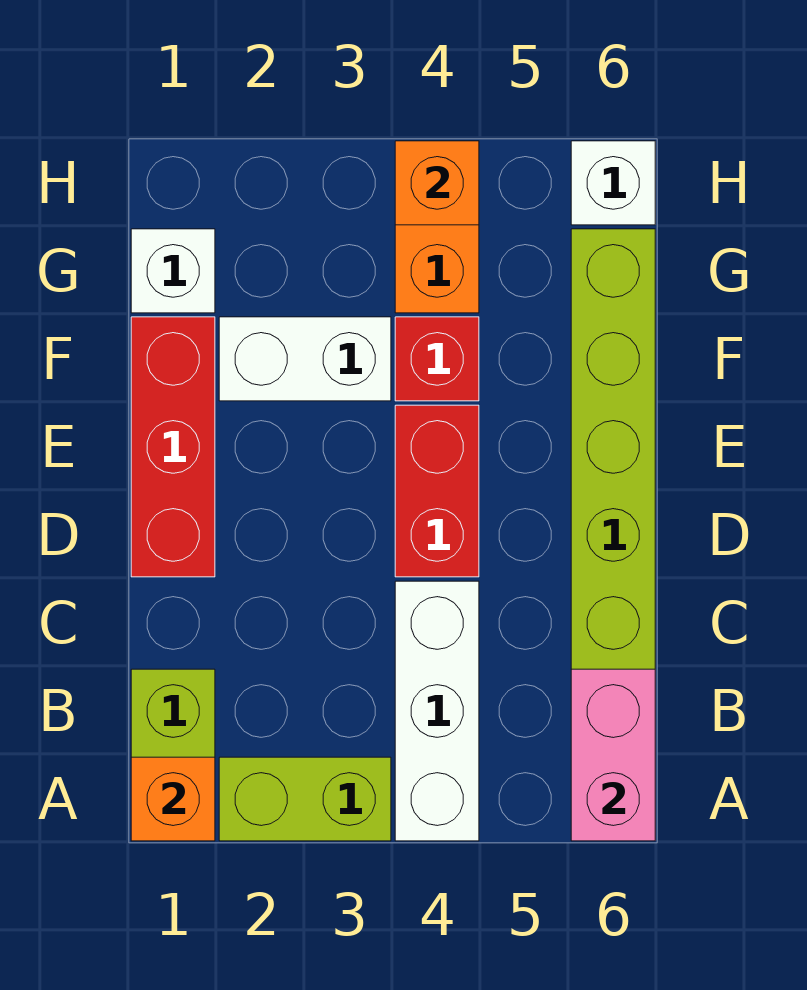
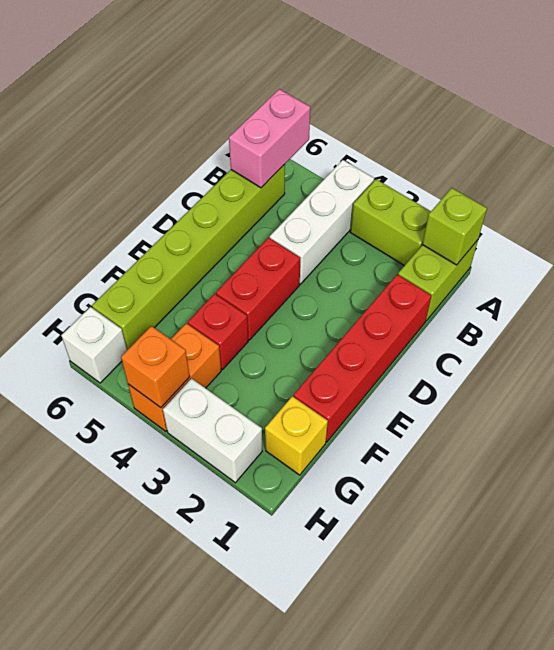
orange 1x1 brick [131,757,215,841] -> lime 1x1 brick [422,188,487,265]
red 1x3 brick [131,317,215,577] -> red 1x4 brick [294,274,431,442]
white 1x2 brick [219,317,391,401] -> white 1x2 brick moved to [163,379,262,483]
white 1x1 brick [131,229,215,313] -> yellow 1x1 brick [265,396,328,475]

